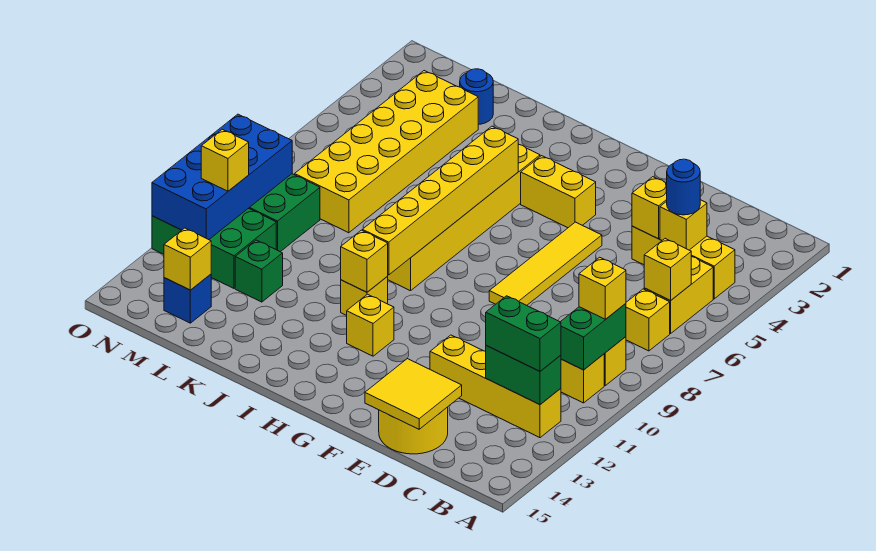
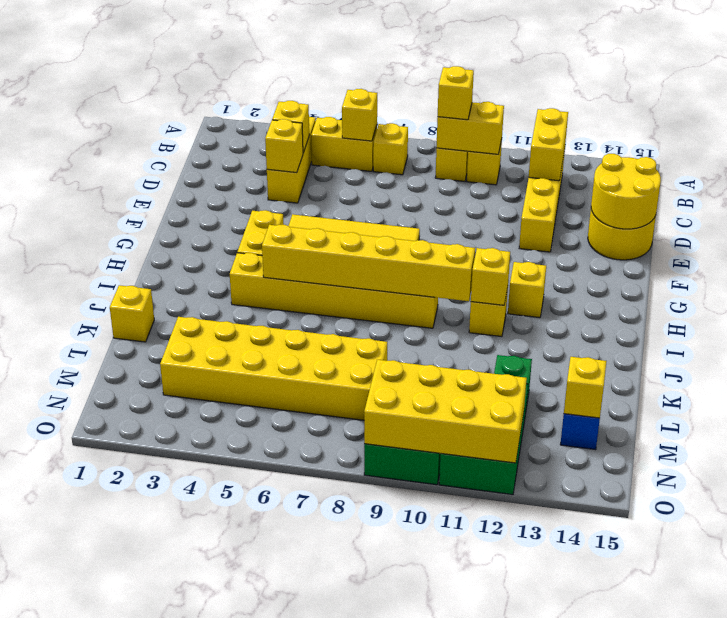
green 1x2 brick [561,304,626,370] -> yellow 1x2 brick [436,102,504,154]
green 1x2 brick [486,346,561,405] -> yellow 1x2 brick [529,108,568,181]
green 1x2 brick [486,296,561,371] -> none
blue 1x1 round brick [667,159,700,215] -> none
yellow 2x2 tile [365,359,462,429] -> yellow 2x2 round brick [591,154,661,229]
blue 1x1 round brick [460,69,493,124] -> none
blue 2x4 brick [152,114,292,240] -> yellow 2x4 brick [364,360,527,463]
yellow 1x1 brick [201,129,249,191] -> yellow 1x1 brick moved to [110,285,154,342]

